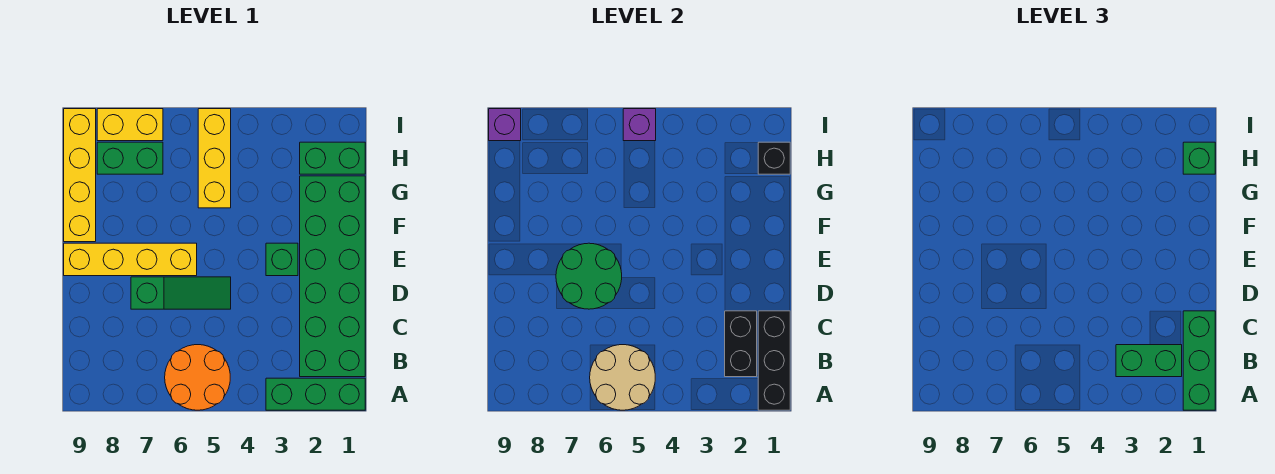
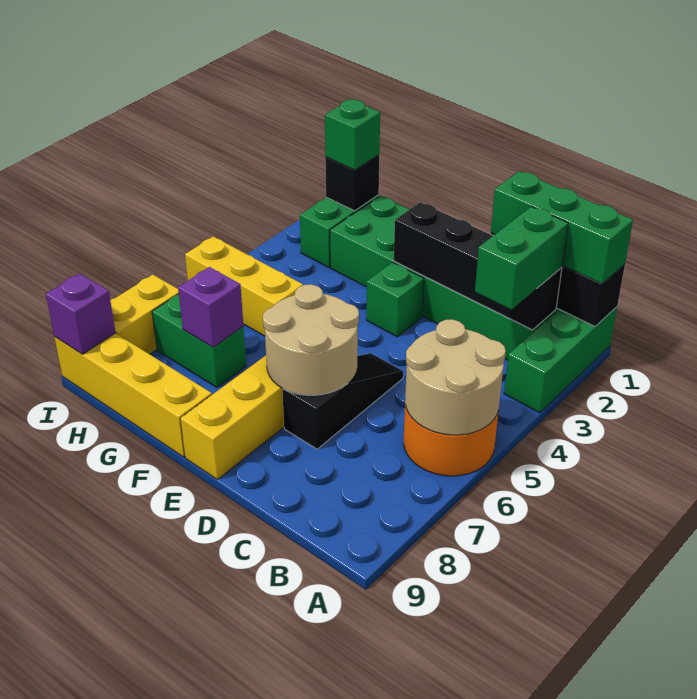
black 1x2 brick [725,311,757,377] -> black 1x4 brick [394,202,562,330]
green 1x3 slope [131,277,231,309] -> black 1x3 slope [282,353,403,449]
green 2x2 round brick [556,243,622,309] -> tan 2x2 round brick [263,284,359,395]
green 1x2 brick [97,142,163,174] -> green 1x2 brick turned to [152,294,246,387]
purple 1x1 brick [623,109,656,141] -> purple 1x1 brick moved to [178,267,243,347]

